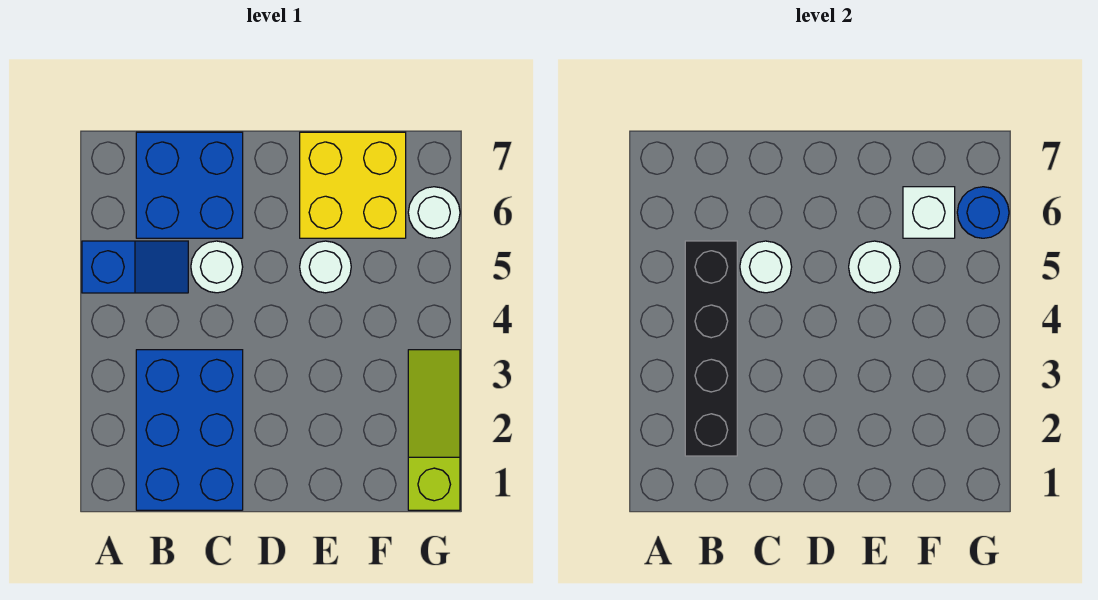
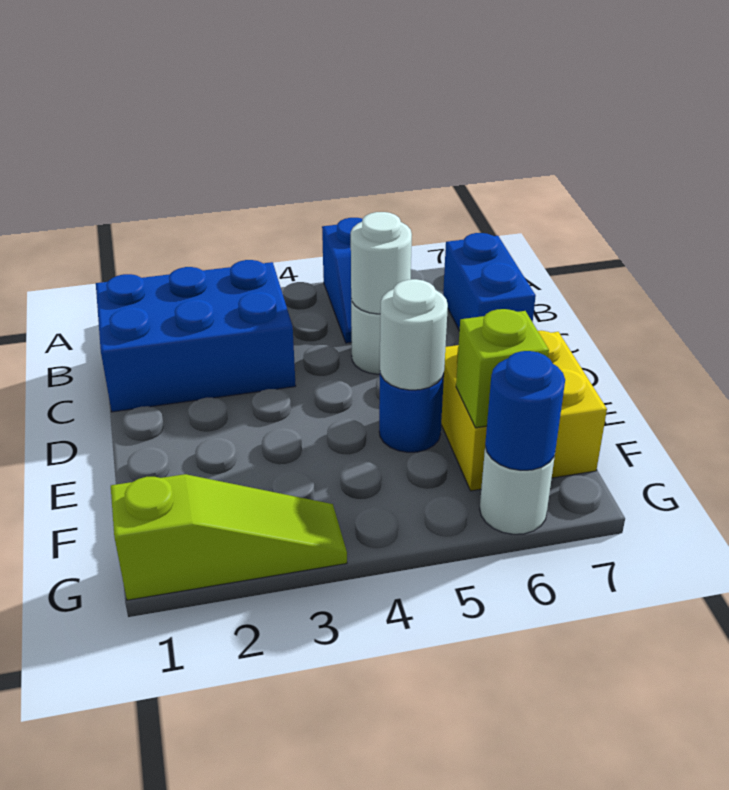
black 1x4 brick [685,241,737,456] -> none
blue 2x2 brick [136,132,243,238] -> blue 1x2 brick [443,233,536,331]
white 1x1 round brick [300,241,351,293] -> blue 1x1 round brick [379,374,444,452]
white 1x1 brick [903,187,955,238] -> lime 1x1 brick [456,309,549,428]

